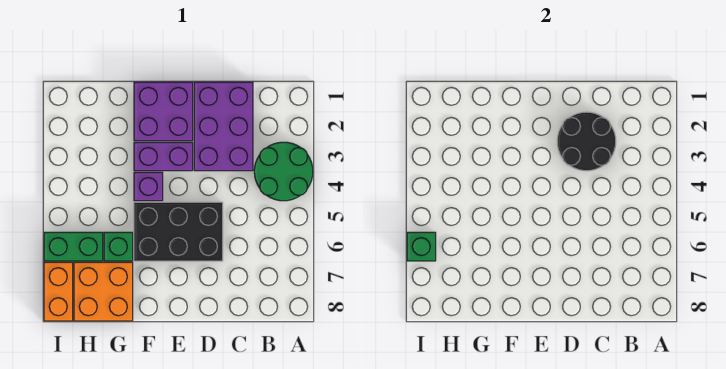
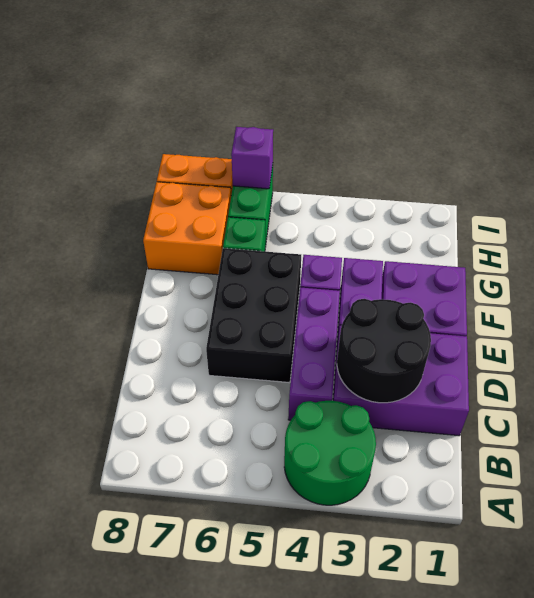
none -> purple 1x3 brick [288,287,340,420]
green 1x1 brick [407,232,436,261] -> purple 1x1 brick [231,127,273,189]

